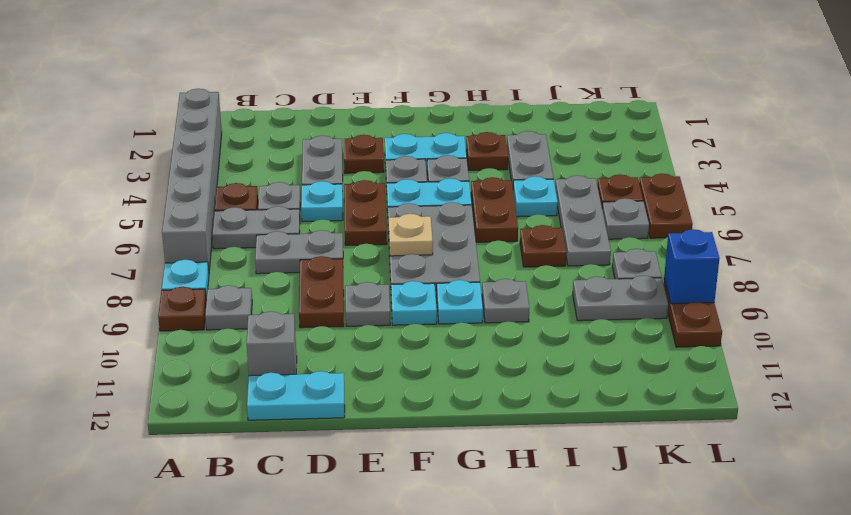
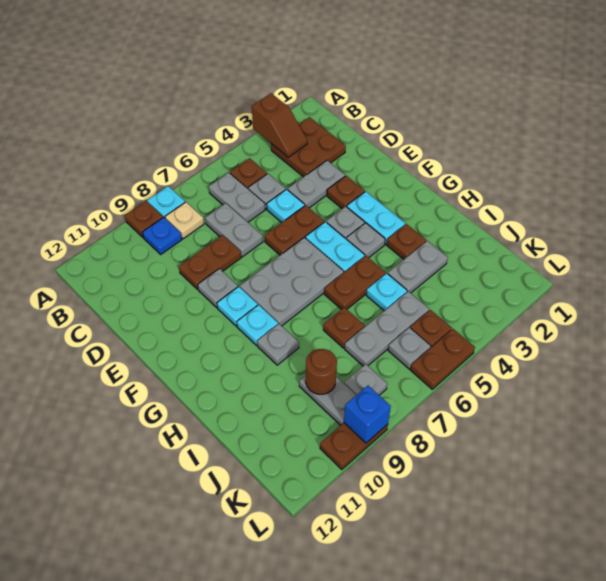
grey 1x6 brick [162,89,222,271] -> none
none -> brown 1x2 slope [252,93,307,157]
none -> brown 2x2 plate [271,117,346,177]
grey 1x1 plate [205,285,252,330] -> blue 1x1 plate [142,217,182,254]
grey 1x1 brick [247,311,297,376] -> none
cyan 1x2 plate [247,371,345,420] -> none
tan 1x1 plate [389,214,433,256] -> tan 1x1 plate moved to [165,202,204,239]
none -> brown 1x1 round brick [306,349,337,394]

